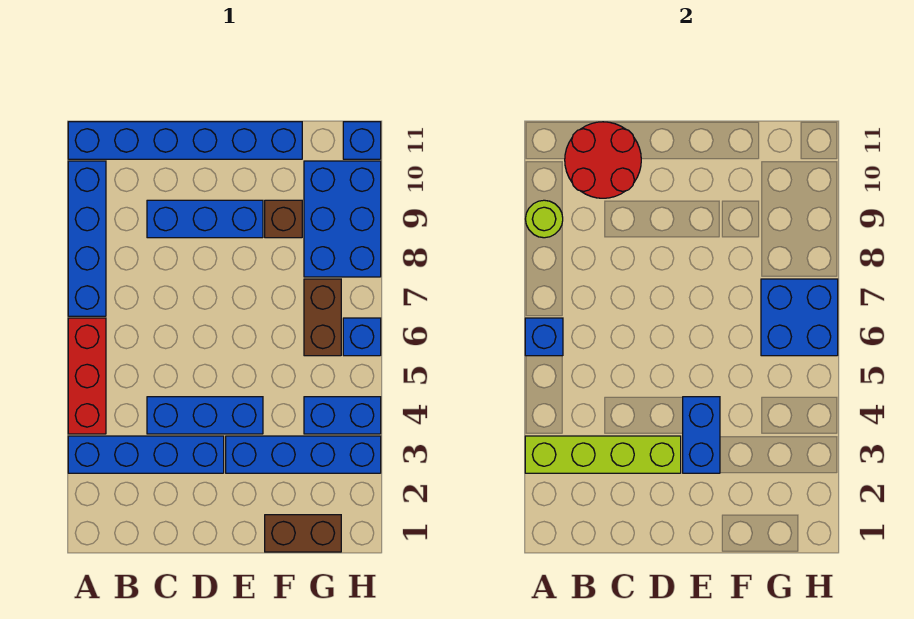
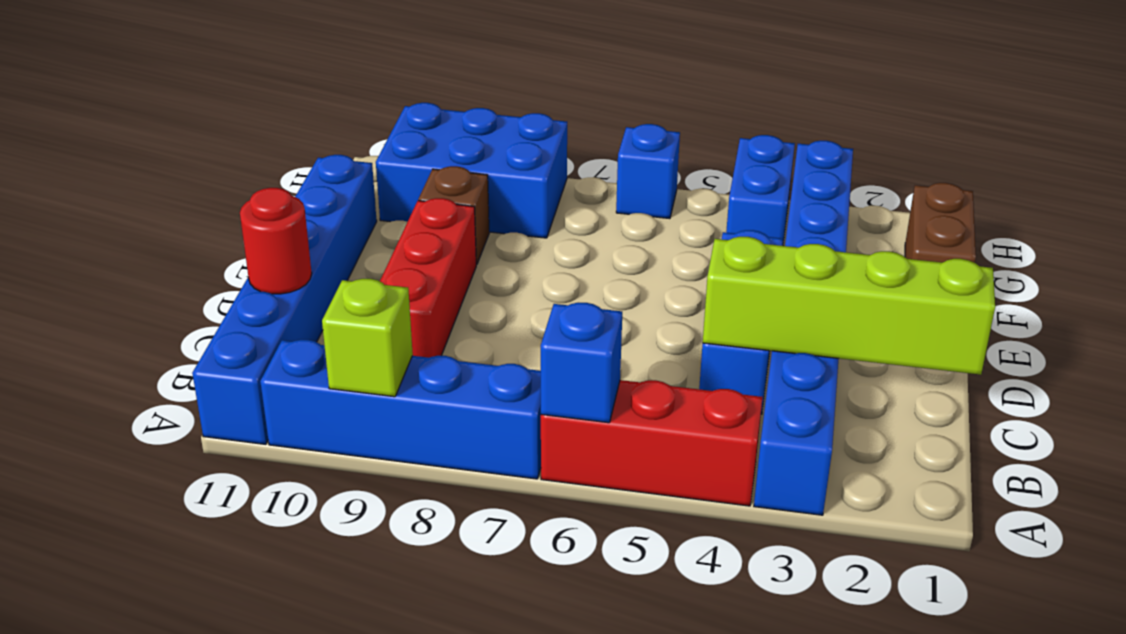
lime 1x4 brick [525,436,681,473] -> lime 1x4 brick turned to [703,237,995,375]
lime 1x1 round brick [526,200,563,238] -> lime 1x1 brick [322,279,413,397]
red 2x2 round brick [565,122,641,198] -> red 1x1 round brick [240,188,312,294]
blue 1x3 brick [147,200,263,238] -> red 1x3 brick [380,198,476,358]
blue 1x2 brick [683,397,720,473] -> none
brown 1x2 brick [304,279,341,356] -> none
blue 2x2 brick [761,279,838,356] -> none
blue 1x1 brick [343,122,381,159] -> none

